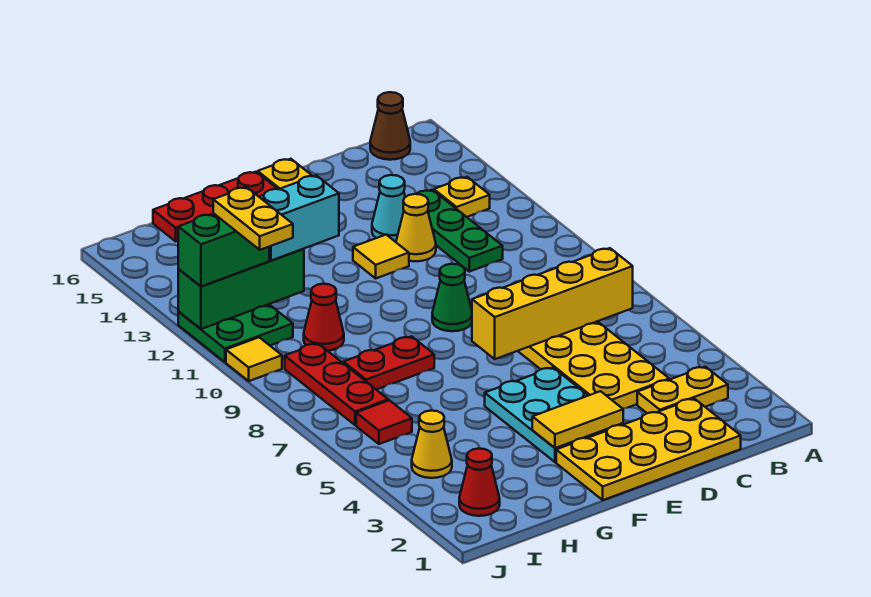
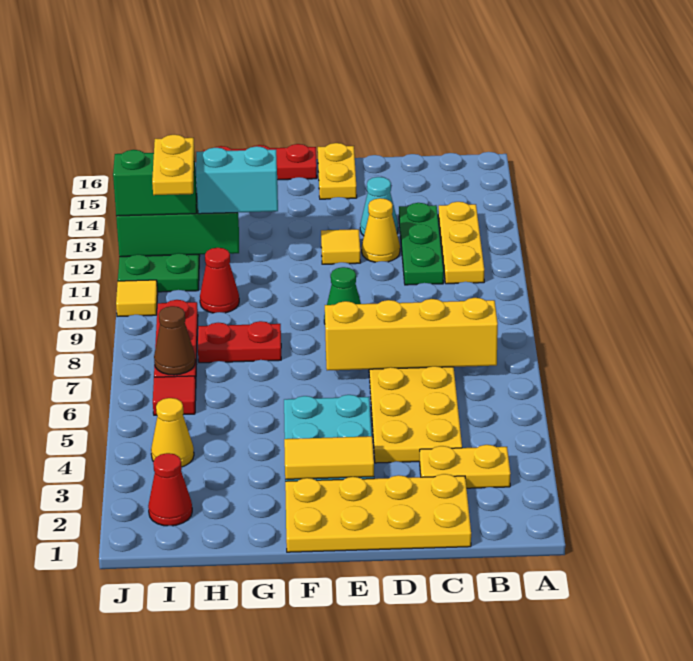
yellow 1x1 plate [434,177,490,217] -> yellow 1x3 plate [438,202,484,284]
brown 1x1 cone [370,92,410,160] -> brown 1x1 cone moved to [154,306,195,375]

